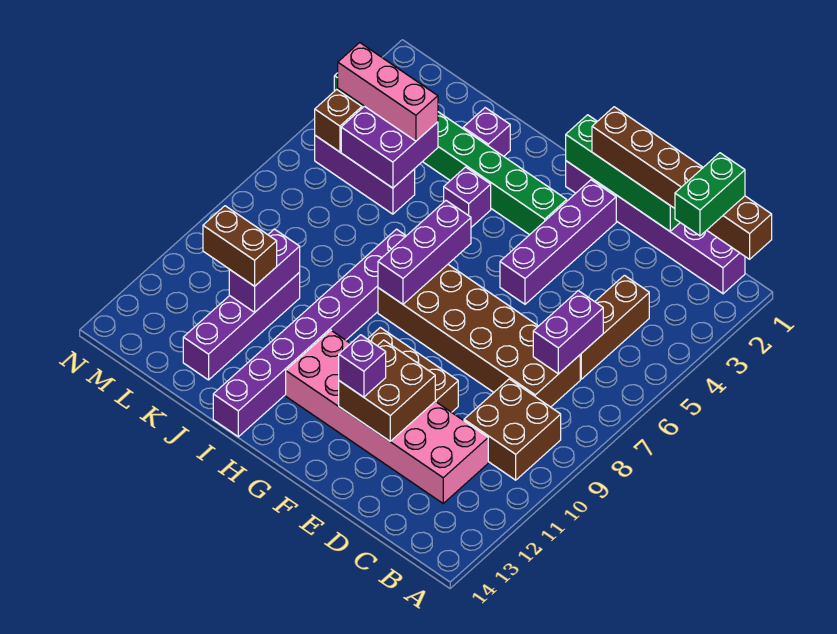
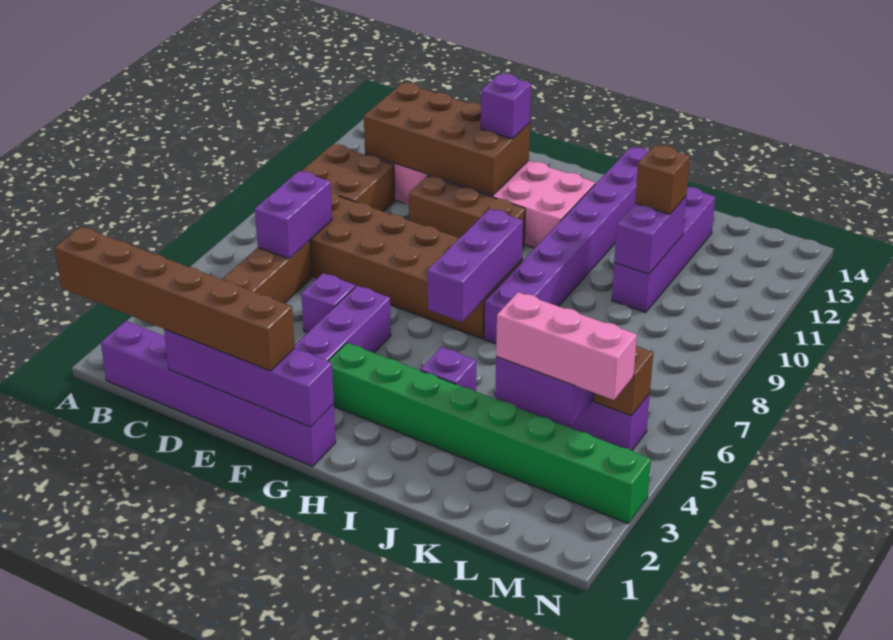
green 1x2 brick [675,153,745,236] -> none
green 1x4 brick [566,115,680,231] -> purple 1x4 brick [164,329,334,427]
brown 2x2 brick [339,340,435,441] -> brown 2x4 brick [364,83,530,196]
purple 1x1 brick [463,108,510,156] -> purple 1x1 brick moved to [301,273,355,333]
brown 1x2 brick [203,206,277,286] -> brown 1x1 brick [635,145,690,214]

